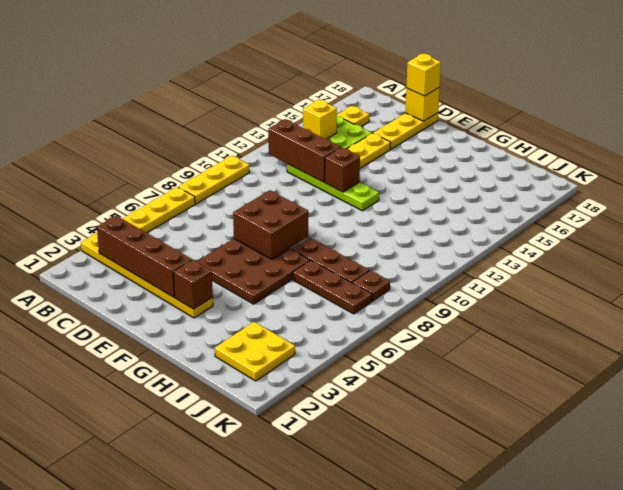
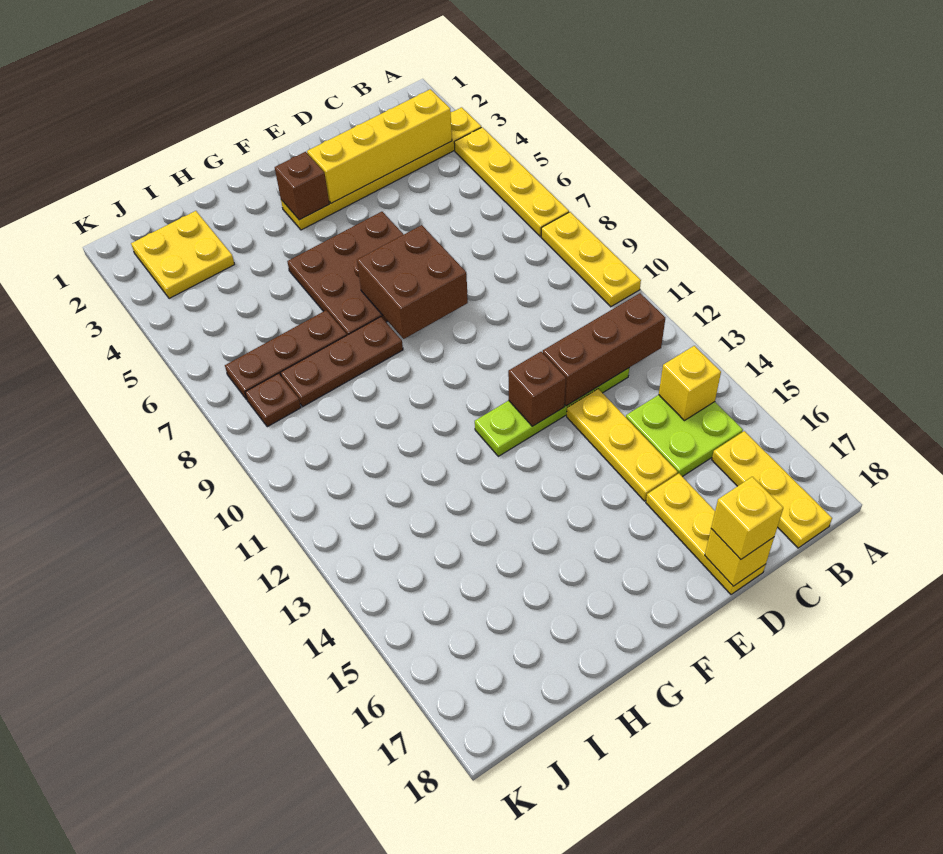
brown 1x4 brick [97,216,192,297] -> yellow 1x4 brick [307,89,452,203]
yellow 1x1 plate [337,106,369,127] -> yellow 1x3 plate [712,431,832,548]

